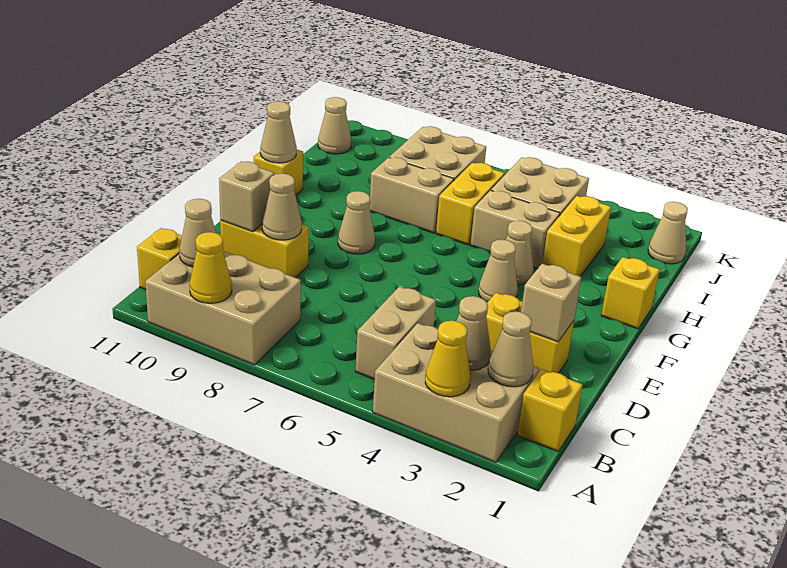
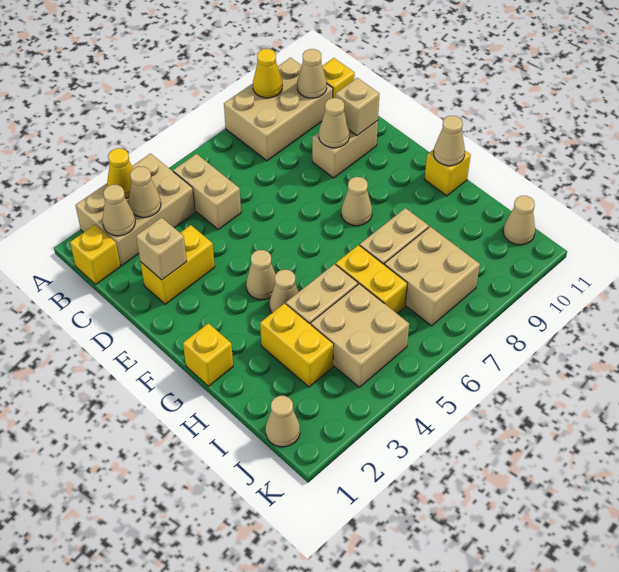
yellow 1x2 brick [220,221,309,278] -> tan 1x2 brick [312,121,378,178]

